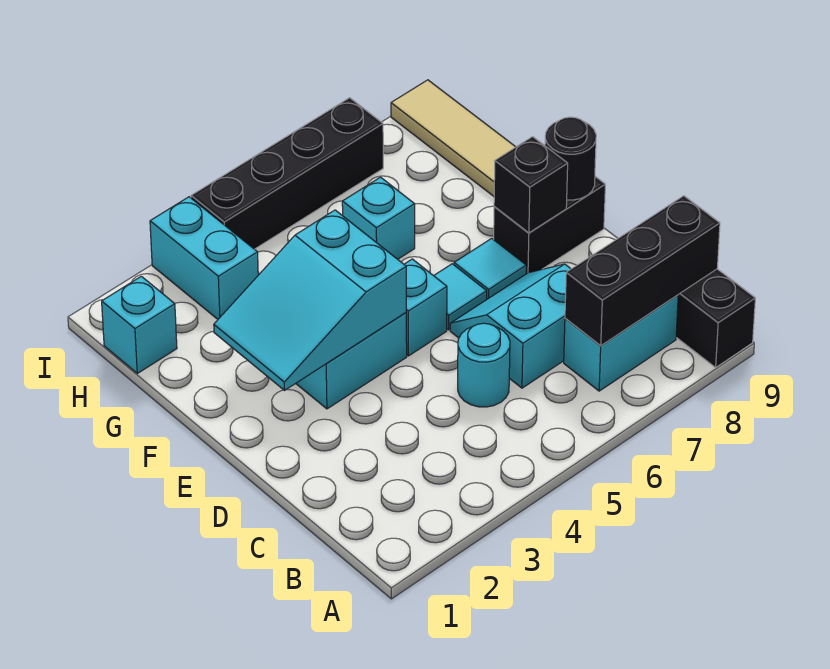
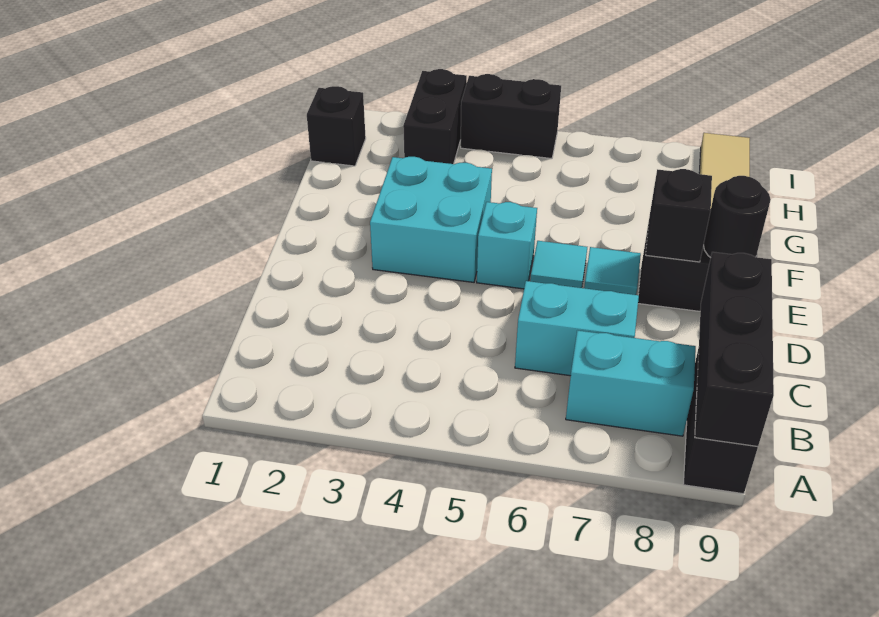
black 1x3 brick [565,196,720,346] -> black 1x3 brick turned to [695,252,774,447]
cyan 1x1 round brick [458,323,510,407] -> none
cyan 2x3 slope [214,210,406,390] -> none
cyan 1x1 brick [342,177,415,259] -> none
cyan 1x1 brick [102,276,177,373] -> black 1x1 brick [307,86,366,166]
cyan 1x2 brick [150,197,258,319] -> black 1x2 brick [403,69,467,164]
black 1x4 brick [191,98,383,249] -> black 1x2 brick [461,74,561,159]

